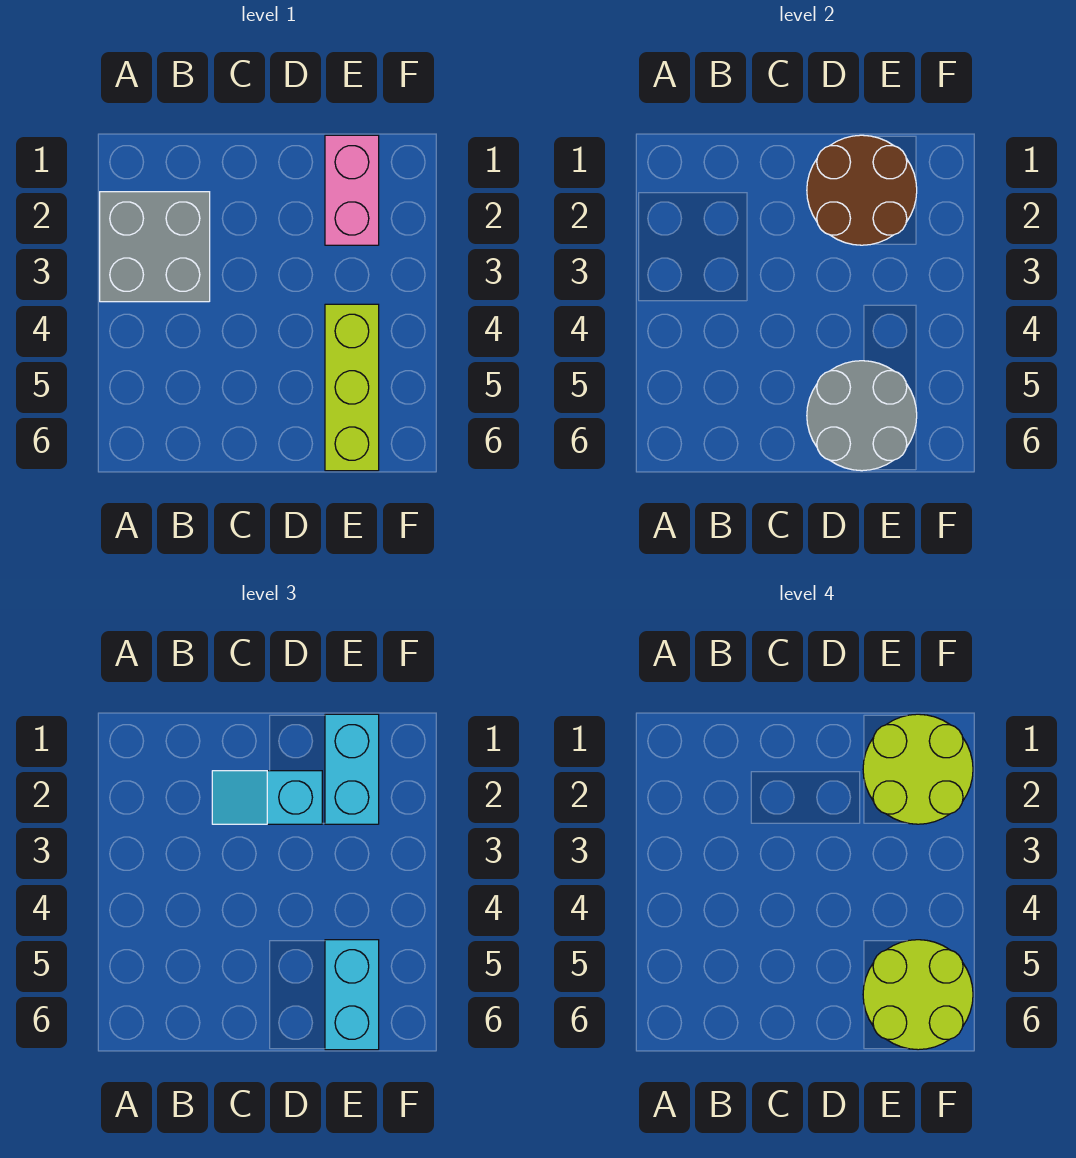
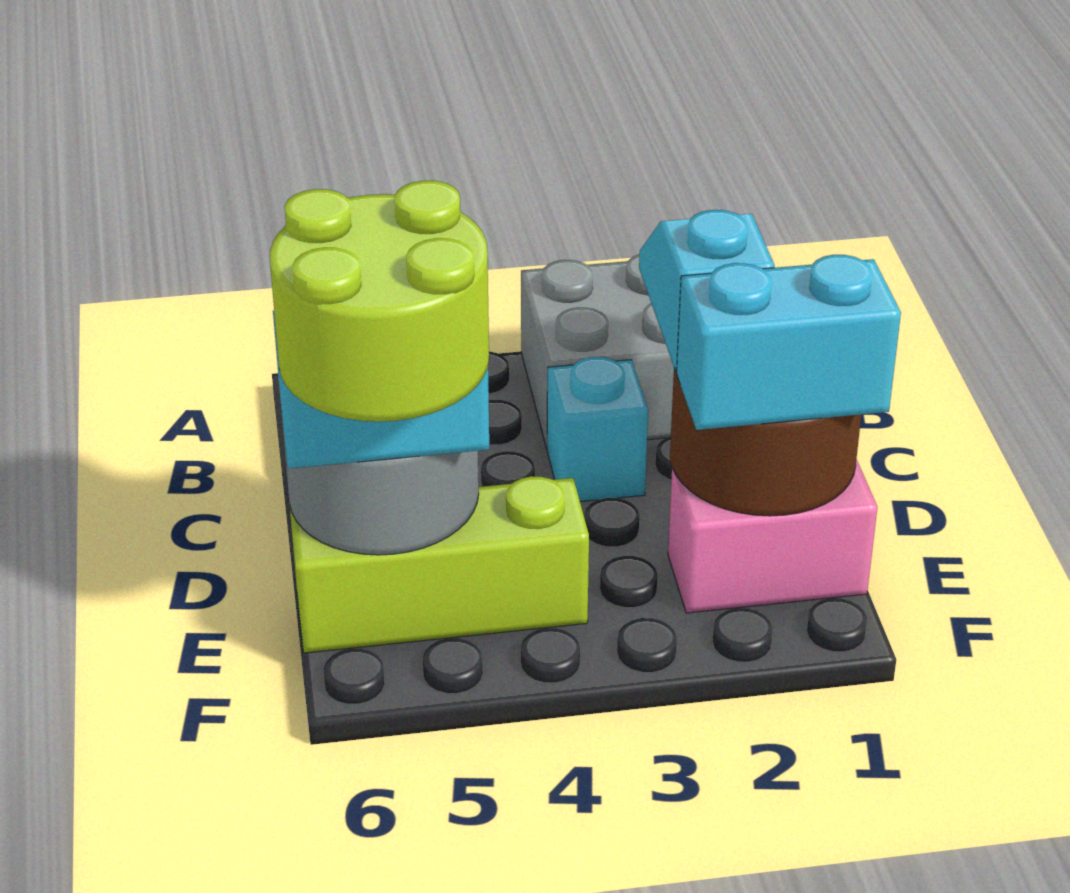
none -> cyan 1x1 brick [547,357,648,502]
lime 2x2 round brick [863,714,973,824] -> none

